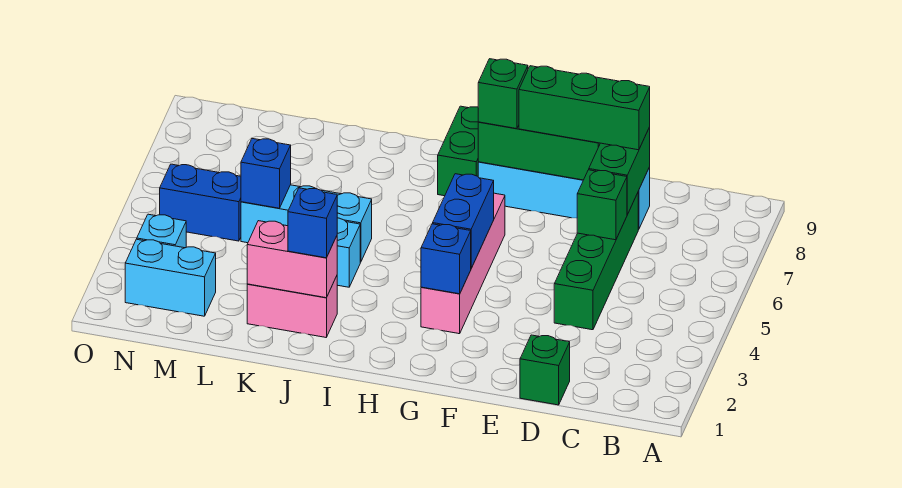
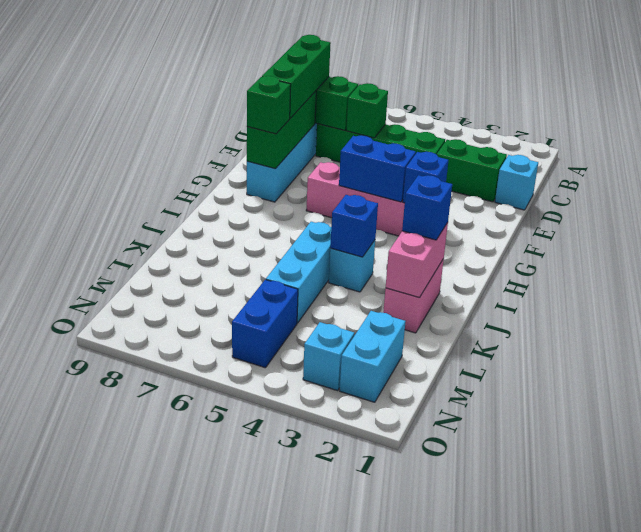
green 1x1 brick [520,335,570,405] -> cyan 1x1 brick [495,155,538,210]
green 1x2 brick [438,106,478,196] -> green 1x2 brick moved to [437,139,507,202]
blue 1x1 brick [241,139,291,208] -> blue 1x1 brick moved to [330,195,378,257]

